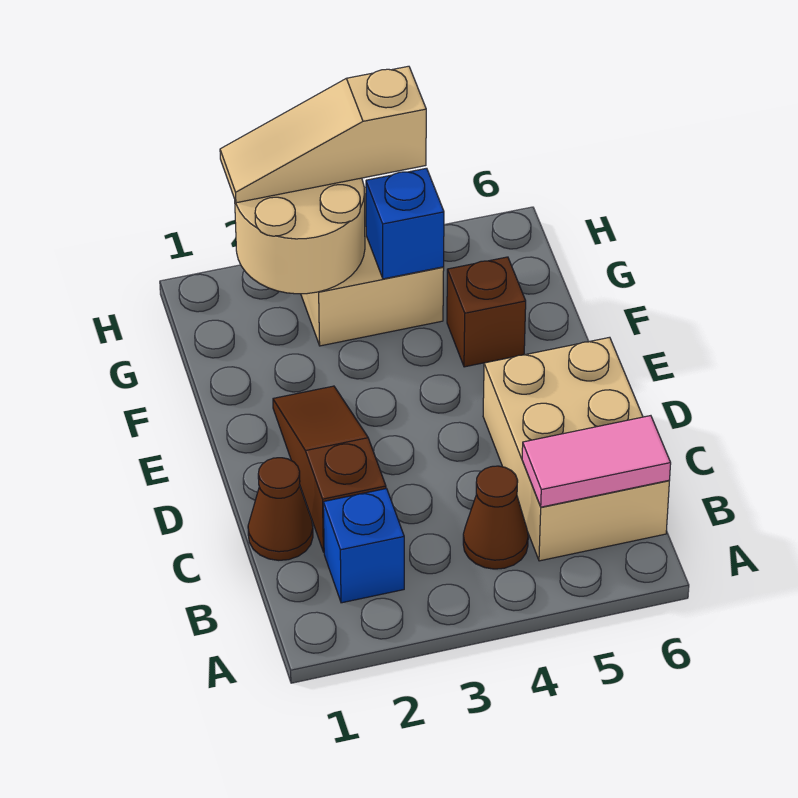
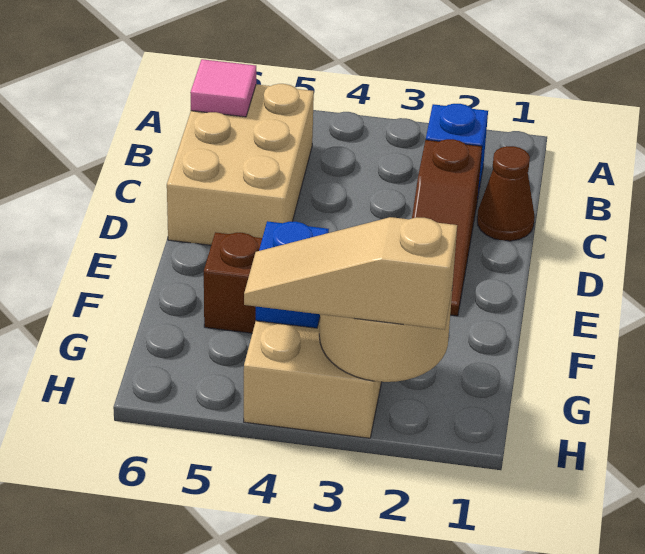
brown 1x1 cone [463,466,528,569] -> none
pink 1x2 tile [522,416,671,507] -> pink 1x1 tile [190,59,256,117]
tan 1x3 slope [220,66,426,203] -> tan 1x3 slope turned to [244,217,457,330]

